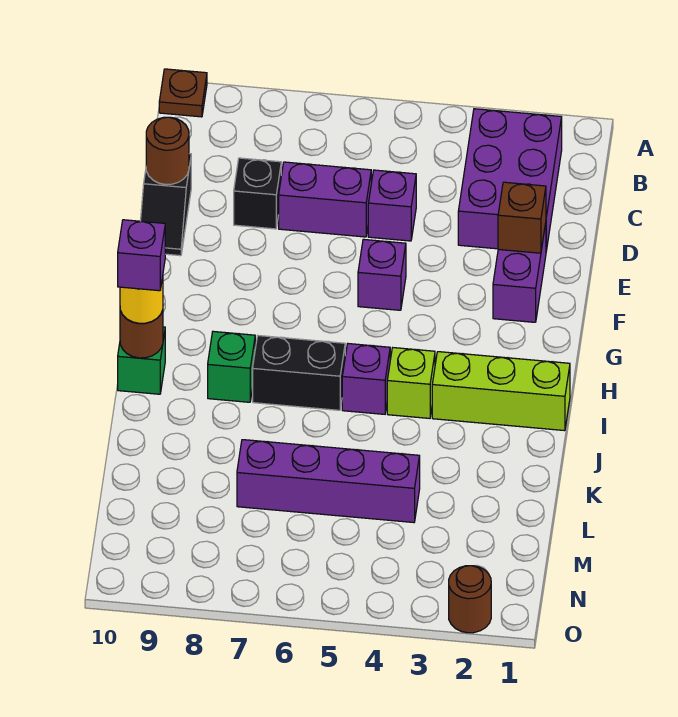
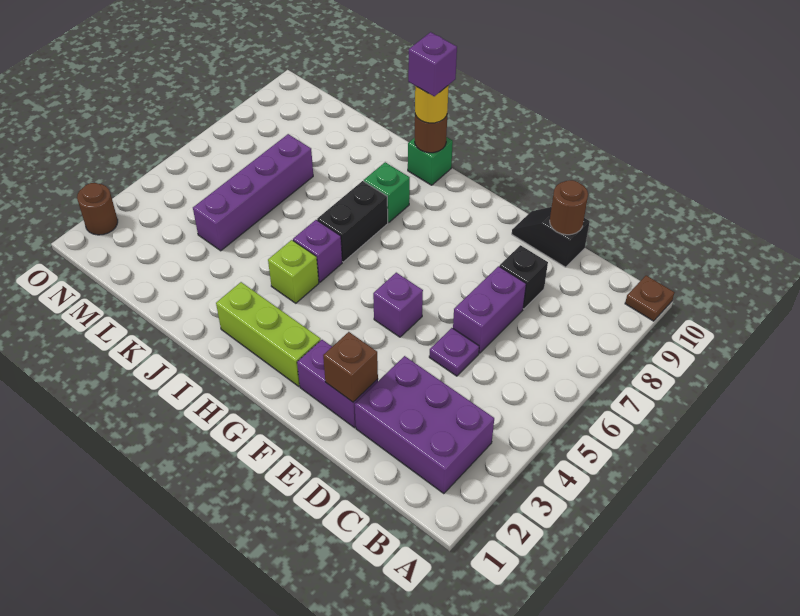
purple 1x1 brick [368,170,416,241] -> purple 1x1 plate [429,328,479,376]
lime 1x3 brick [432,352,570,431] -> lime 1x3 brick turned to [216,282,321,386]

